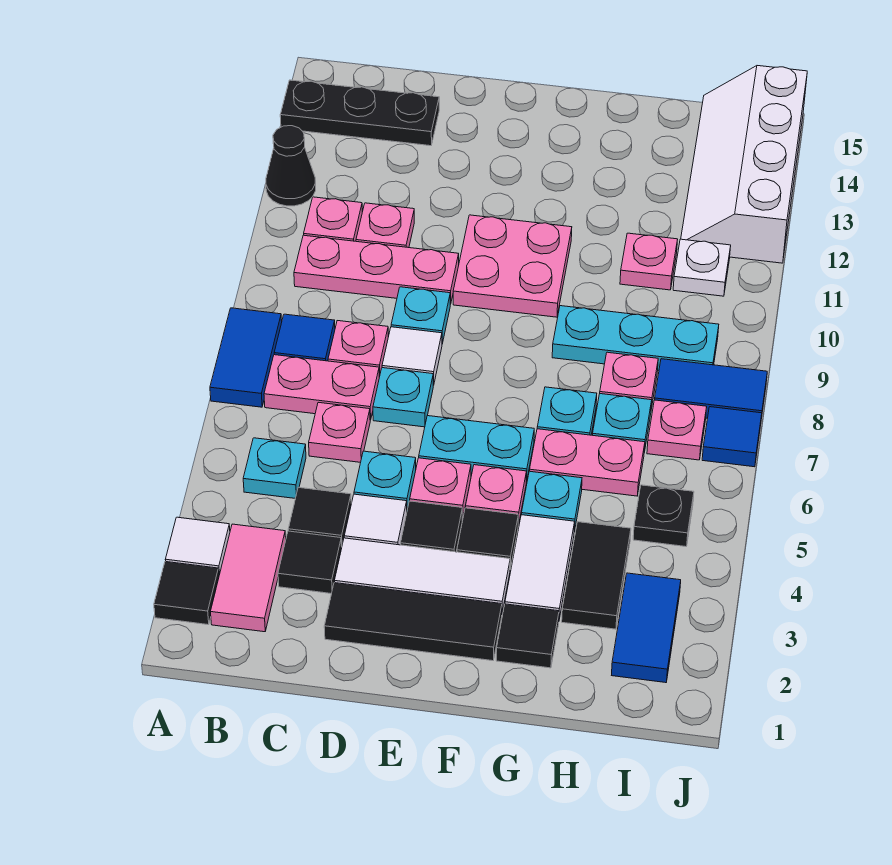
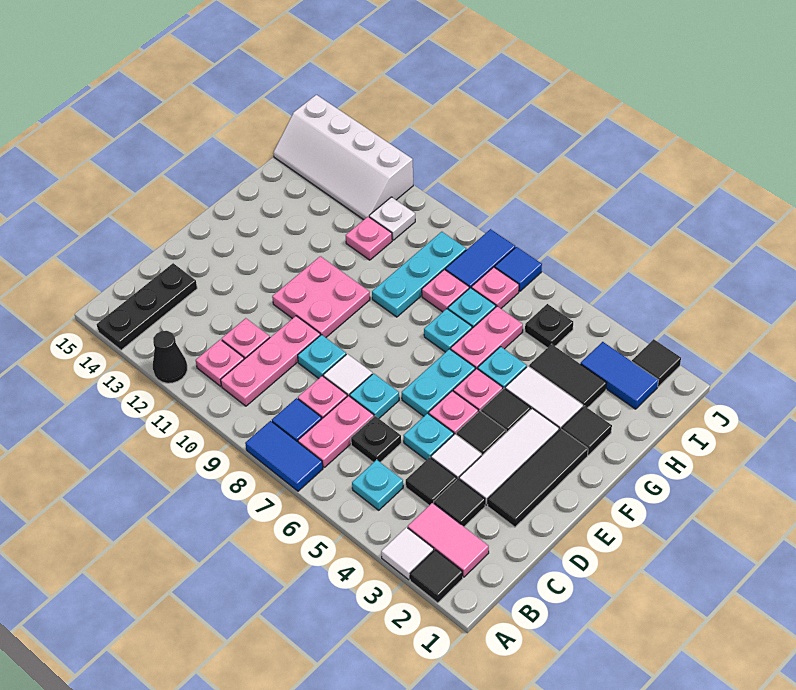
pink 1x1 plate [309,402,370,462] -> black 1x1 plate [351,416,401,463]
none -> black 1x1 tile [632,339,681,387]

